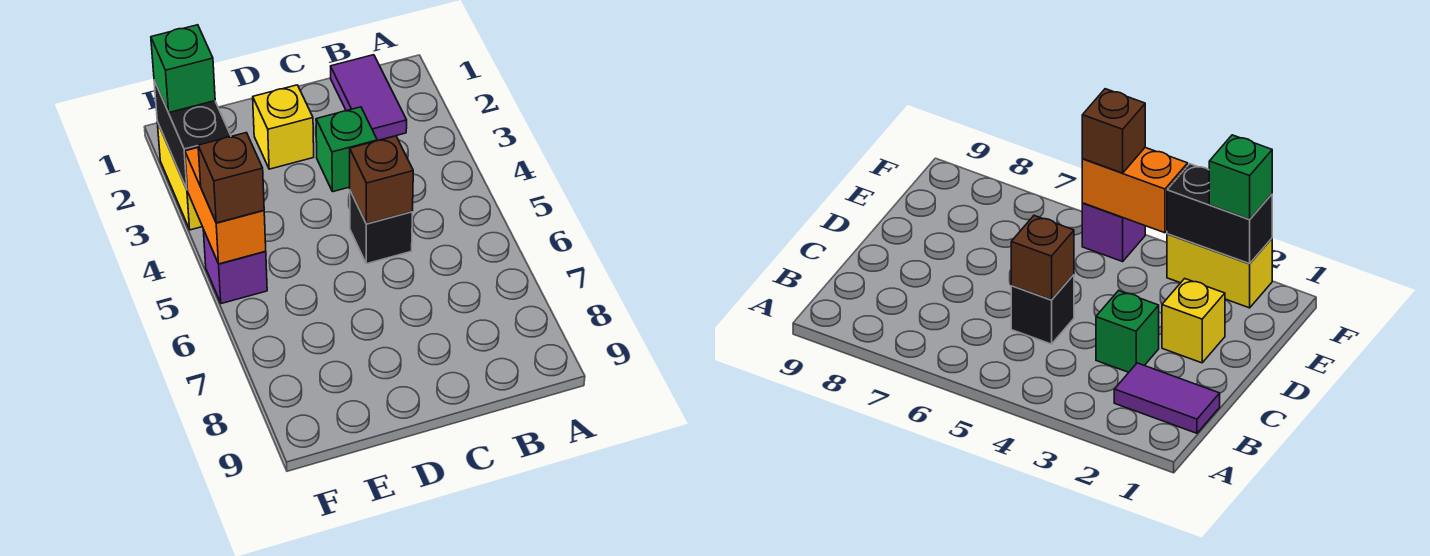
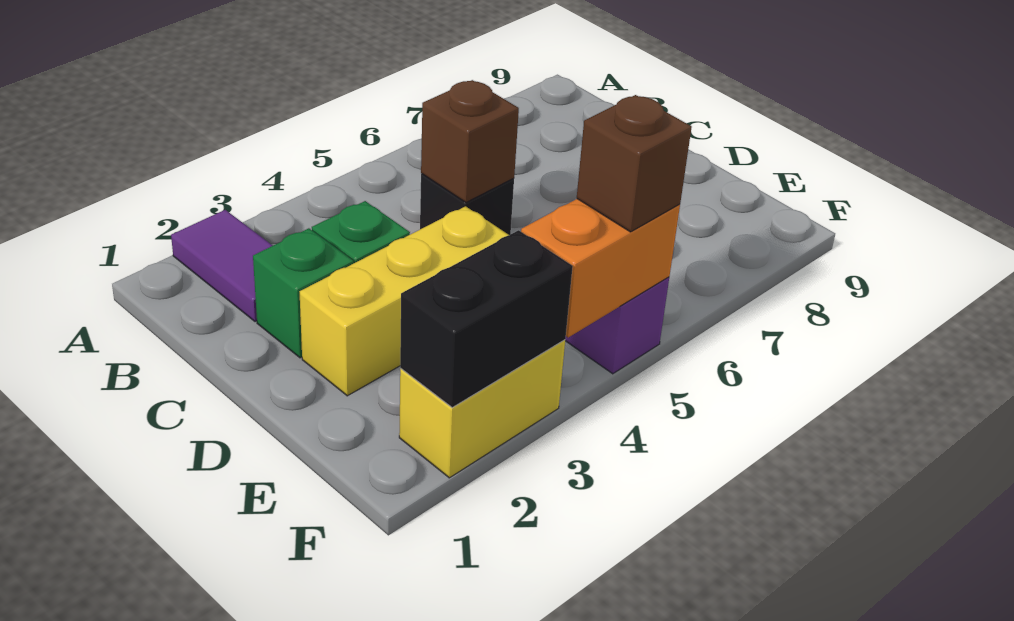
purple 1x2 tile [331,55,407,141] -> purple 1x2 tile turned to [171,210,273,322]
yellow 1x1 brick [253,85,314,169] -> yellow 1x3 brick [300,206,508,396]
green 1x1 brick [151,25,215,113] -> green 1x1 brick moved to [253,228,354,358]

